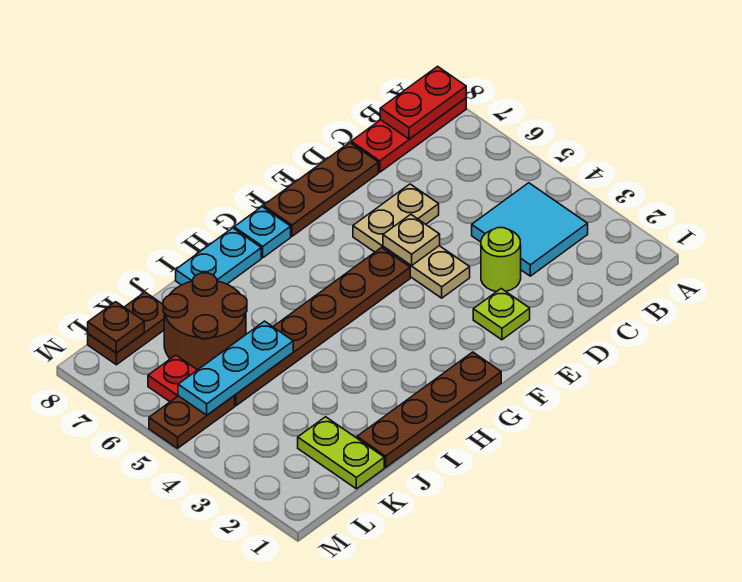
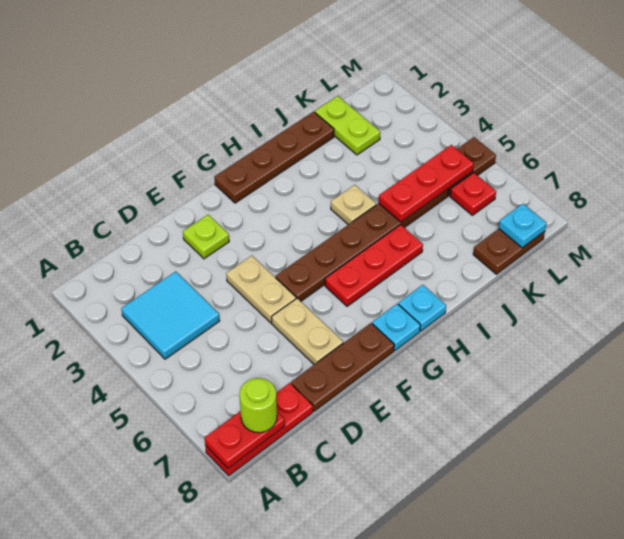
lime 1x1 round brick [481,228,521,292] -> lime 1x1 round brick moved to [240,378,277,433]
tan 1x2 plate [353,184,439,252] -> tan 1x2 plate turned to [272,298,343,365]
tan 1x1 plate [383,214,440,266] -> tan 1x1 plate moved to [331,185,376,225]
none -> red 1x3 plate [325,225,423,306]
cyan 1x2 plate [176,228,261,285] -> cyan 1x1 plate [398,285,446,331]
cyan 1x3 plate [178,321,293,415] -> red 1x3 plate [379,145,474,222]
brown 2x2 round brick [163,273,247,370] -> none
brown 1x1 plate [88,302,144,353] -> cyan 1x1 plate [499,204,547,248]

